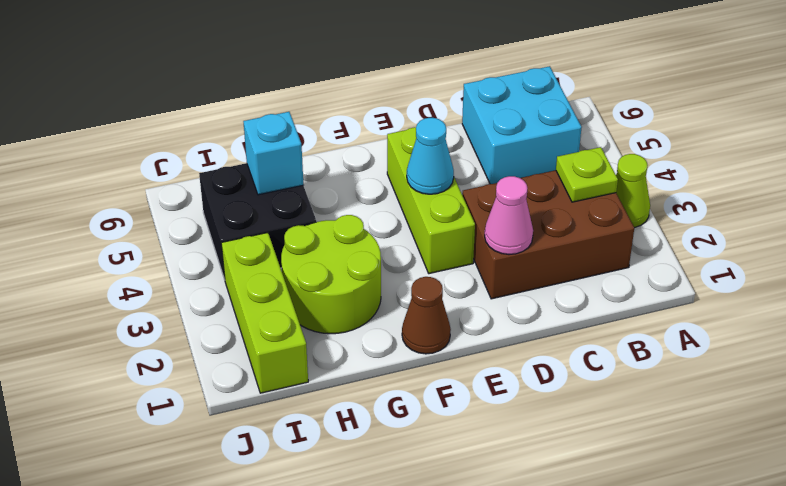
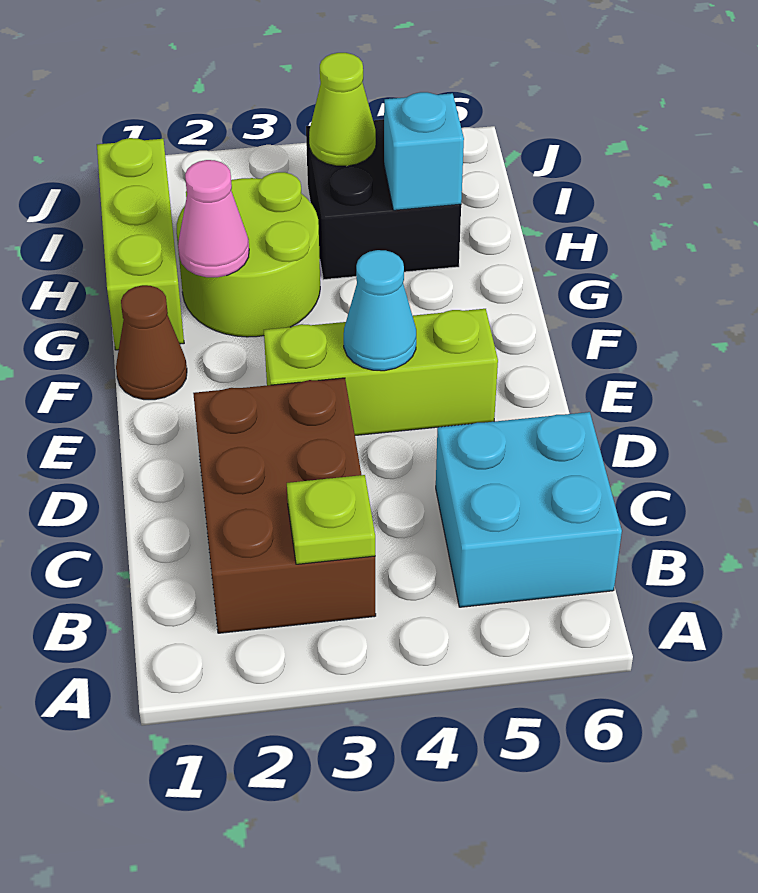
lime 1x1 cone [616,154,650,228] -> lime 1x1 cone moved to [309,53,376,166]
pink 1x1 cone [485,176,533,254] -> pink 1x1 cone moved to [178,160,249,277]
lime 1x3 brick [221,233,308,393] -> lime 1x3 brick turned to [97,138,184,350]

